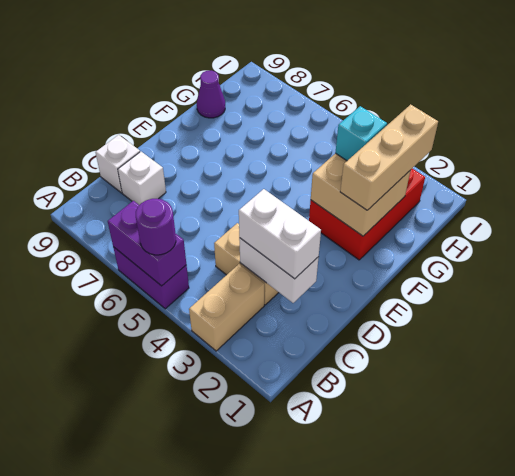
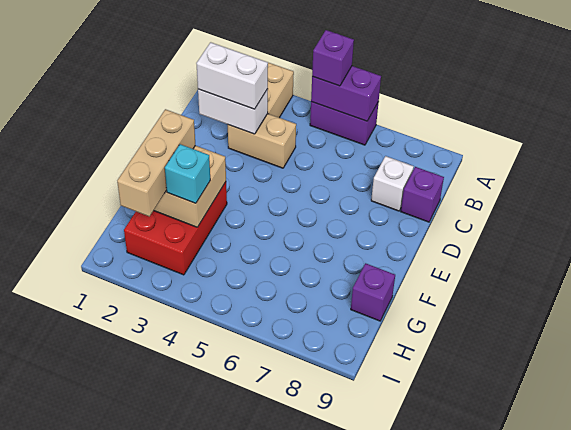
purple 1x1 round brick [136,199,176,255] -> purple 1x1 brick [312,30,354,86]
white 1x1 brick [95,135,140,193] -> purple 1x1 brick [401,167,444,222]
purple 1x1 cone [197,71,225,118] -> purple 1x1 brick [351,263,395,321]

